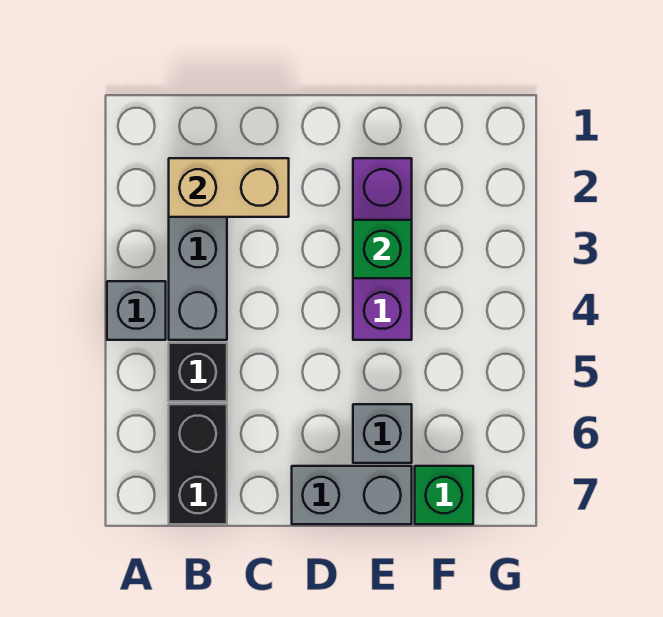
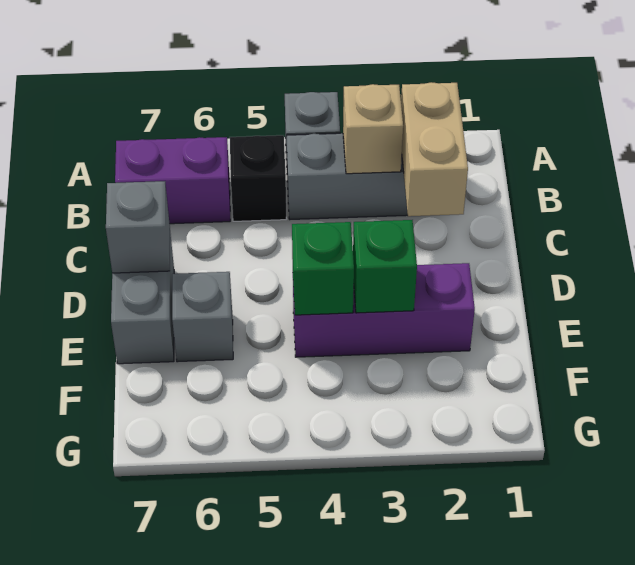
none -> tan 1x1 brick [343,84,403,174]
black 1x2 brick [169,404,227,524] -> purple 1x2 brick [115,137,230,224]
none -> grey 1x1 brick [106,181,170,273]
green 1x1 brick [415,466,473,524] -> green 1x1 brick moved to [292,222,354,315]

